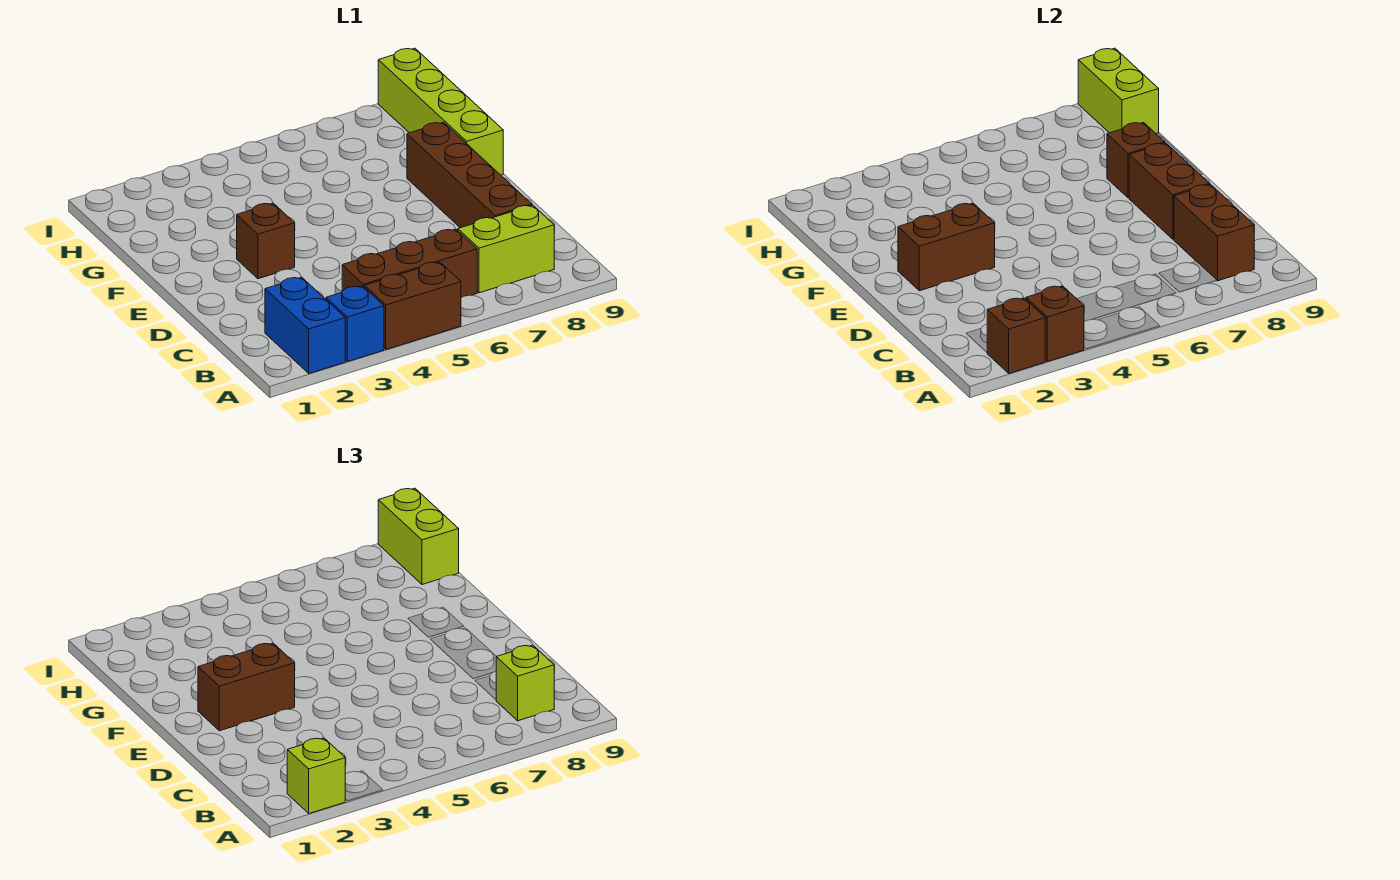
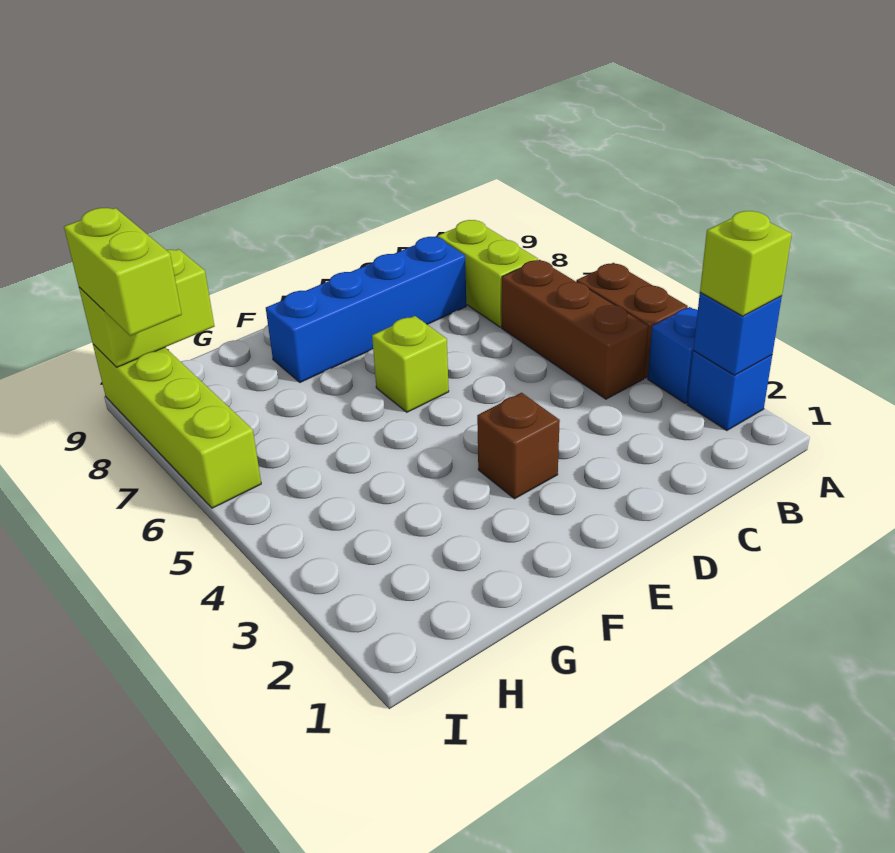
blue 1x2 brick [265,277,345,373] -> blue 1x1 brick [687,351,772,431]
brown 1x1 brick [987,298,1045,373] -> blue 1x1 brick [693,292,782,375]
brown 1x1 brick [1026,286,1084,362] -> none
brown 1x2 brick [1174,185,1254,281] -> none
lime 1x1 brick [496,645,554,721] -> lime 1x1 brick moved to [372,316,449,412]
brown 1x4 brick [407,122,532,228] -> blue 1x4 brick [266,237,466,382]
brown 1x2 brick [1129,143,1210,239] -> none
brown 1x2 brick [898,203,995,291] -> none
brown 1x2 brick [198,643,295,731] -> none
brown 1x1 brick [1107,122,1165,198] -> none
lime 1x4 brick [378,48,503,175] -> lime 1x4 brick turned to [93,344,261,508]
lime 1x2 brick [378,488,459,584] -> lime 1x2 brick turned to [64,208,182,336]

